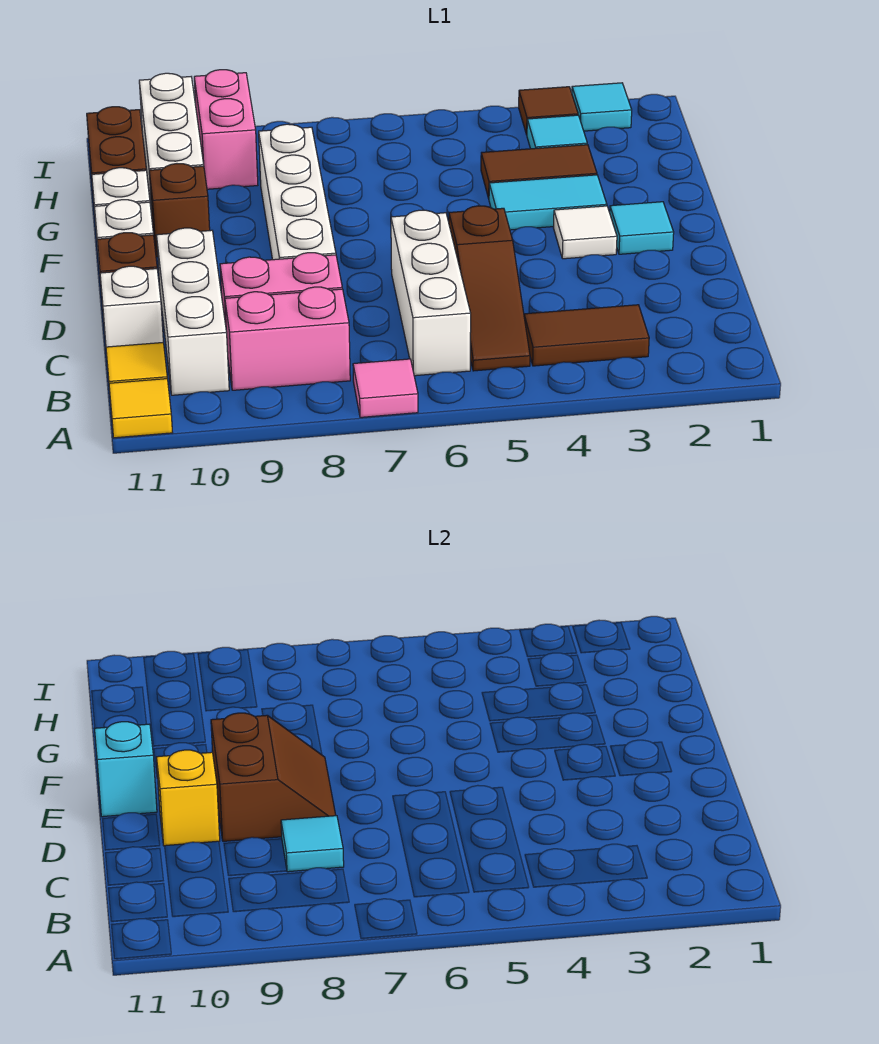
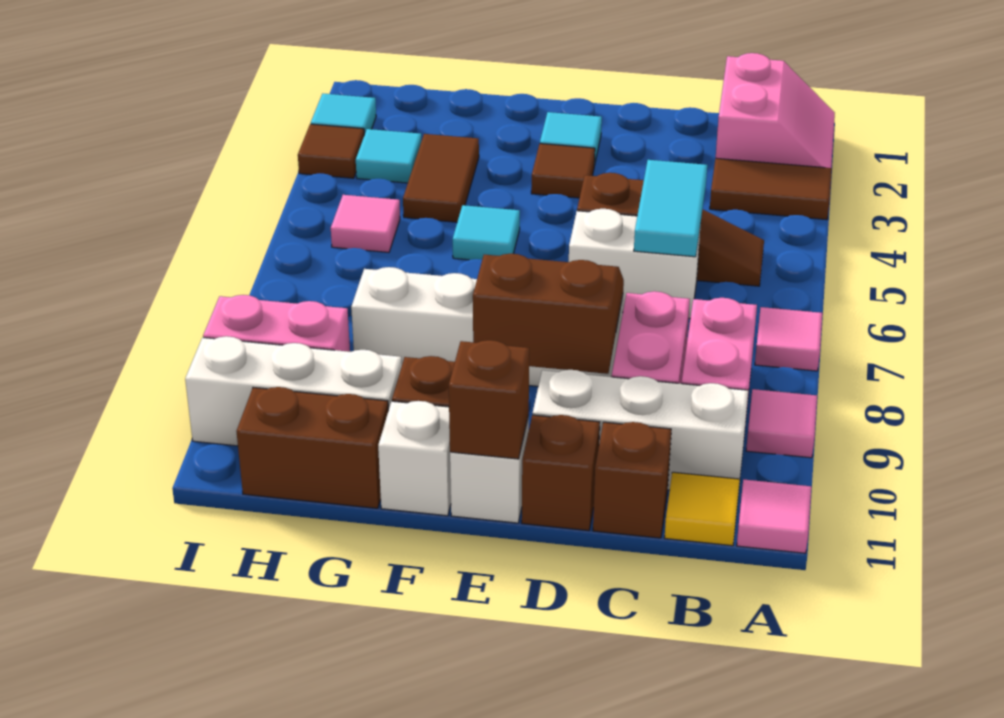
none -> pink 2x2 slope [716,53,835,168]
none -> pink 1x1 tile [746,389,817,458]
yellow 1x1 tile [109,379,173,438] -> pink 1x1 tile [737,480,811,553]
brown 1x2 tile [524,305,649,366] -> brown 1x2 tile turned to [710,158,832,220]
white 1x3 brick [391,210,471,376] -> white 1x2 brick [569,209,701,318]
cyan 1x1 tile [281,816,344,872] -> cyan 1x1 tile moved to [453,205,520,260]
white 1x1 brick [100,266,163,355] -> brown 1x1 brick [593,422,671,538]
yellow 1x1 brick [157,750,220,846] -> none
white 1x1 tile [554,206,617,259] -> brown 1x1 tile [531,144,595,198]
cyan 1x1 brick [95,722,157,817] -> brown 1x1 brick [449,340,529,459]
cyan 1x2 tile [489,175,607,230] -> cyan 1x2 tile moved to [634,160,707,257]
none -> pink 1x1 tile [331,195,400,252]

